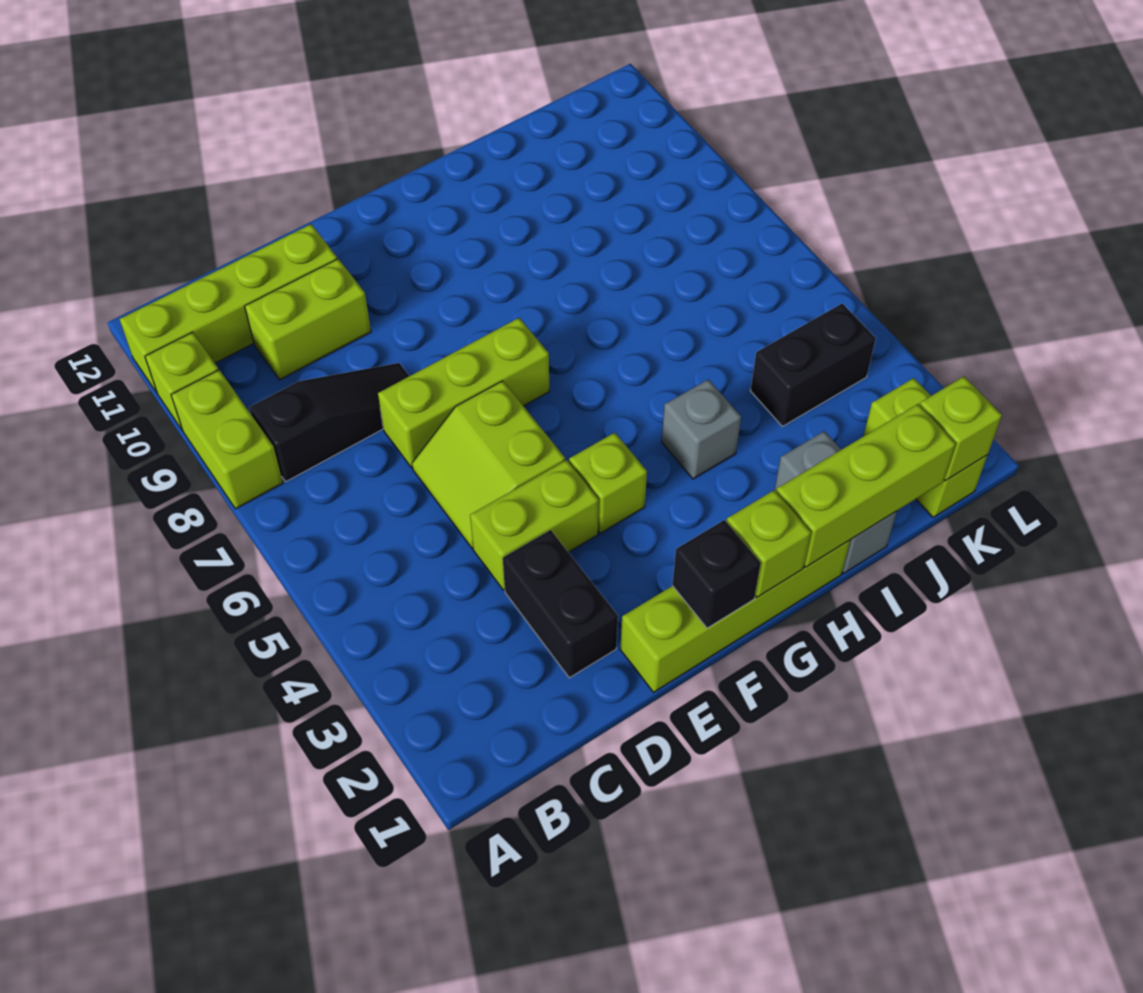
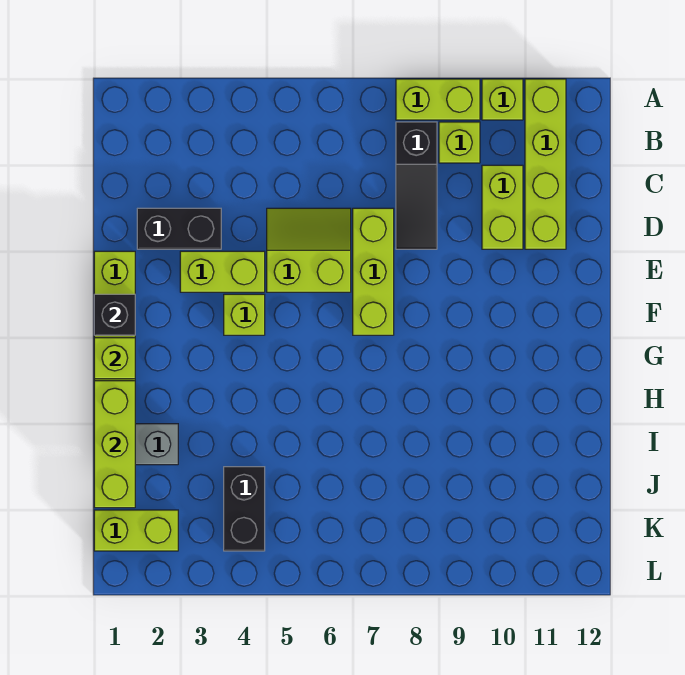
lime 1x2 brick [470,460,599,590] -> lime 1x2 brick turned to [180,251,265,292]
grey 1x1 brick [662,379,741,479] -> none
lime 1x1 brick [920,376,1002,481] -> lime 1x1 brick moved to [439,122,480,163]

